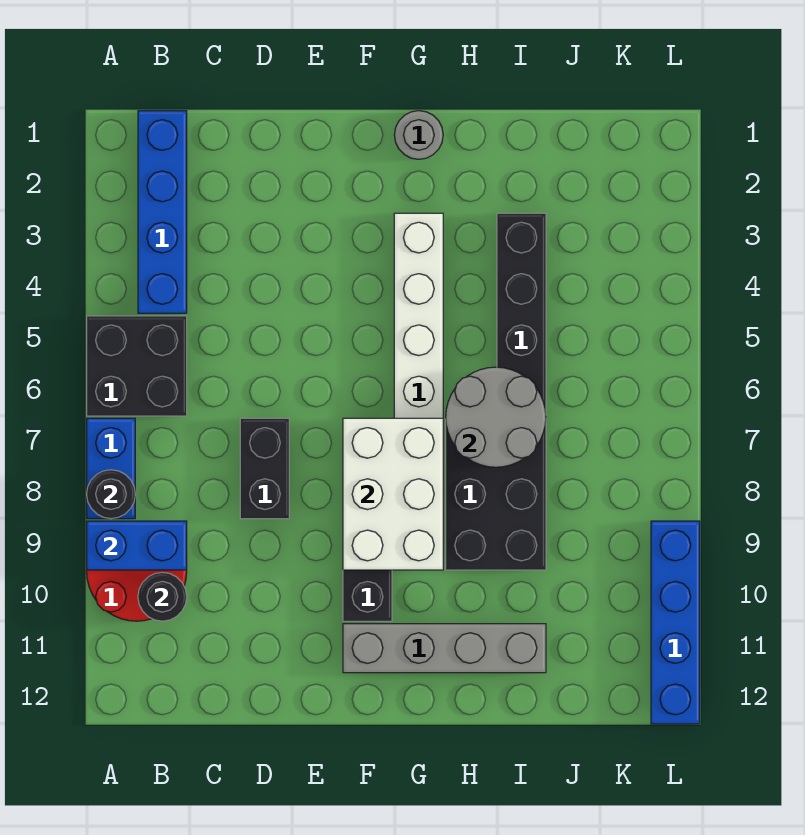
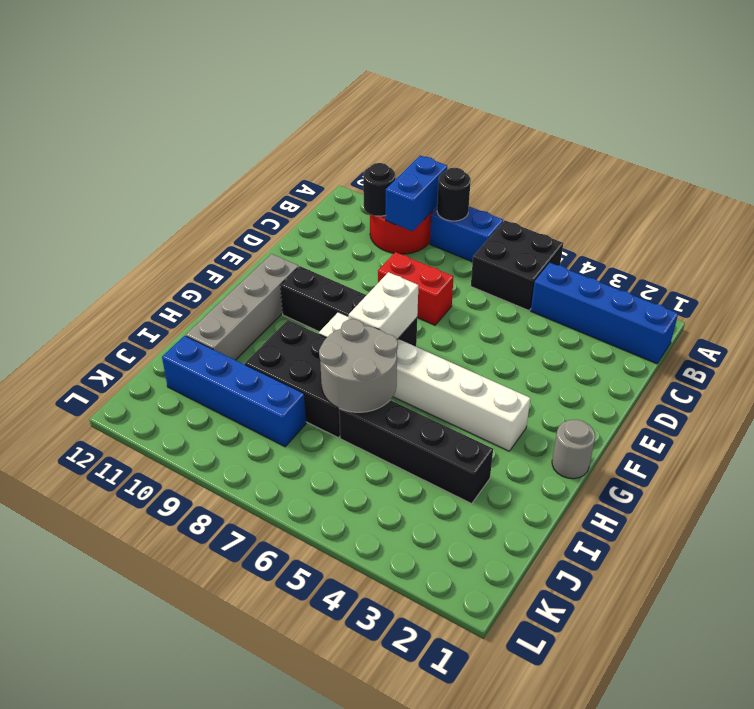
black 1x2 brick [240,418,289,519] -> red 1x2 brick [378,252,454,325]
white 2x3 brick [343,418,443,570] -> white 1x2 brick [349,272,418,339]
blue 1x4 brick [651,521,700,724] -> blue 1x4 brick moved to [162,336,306,447]

